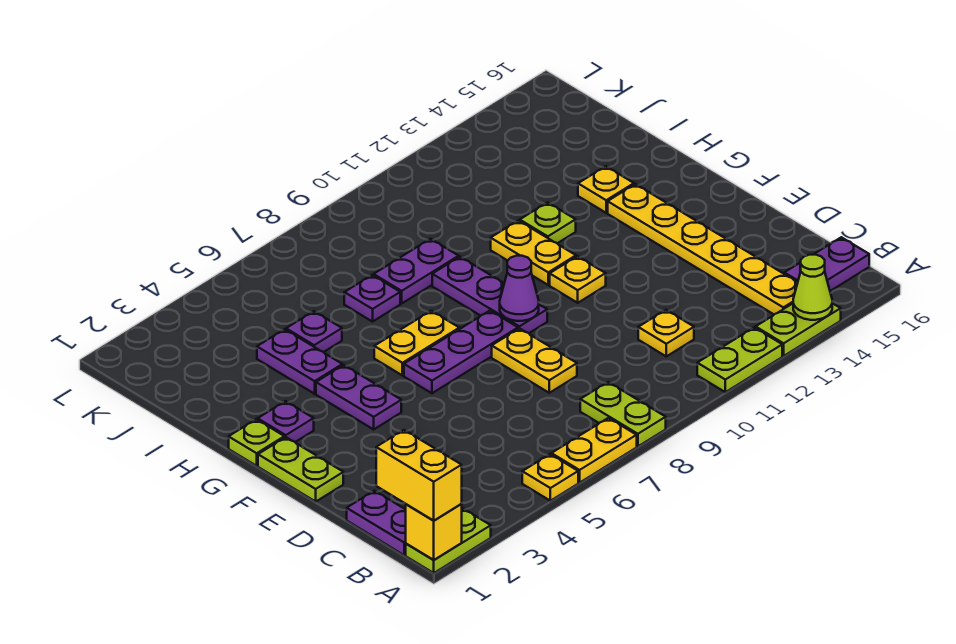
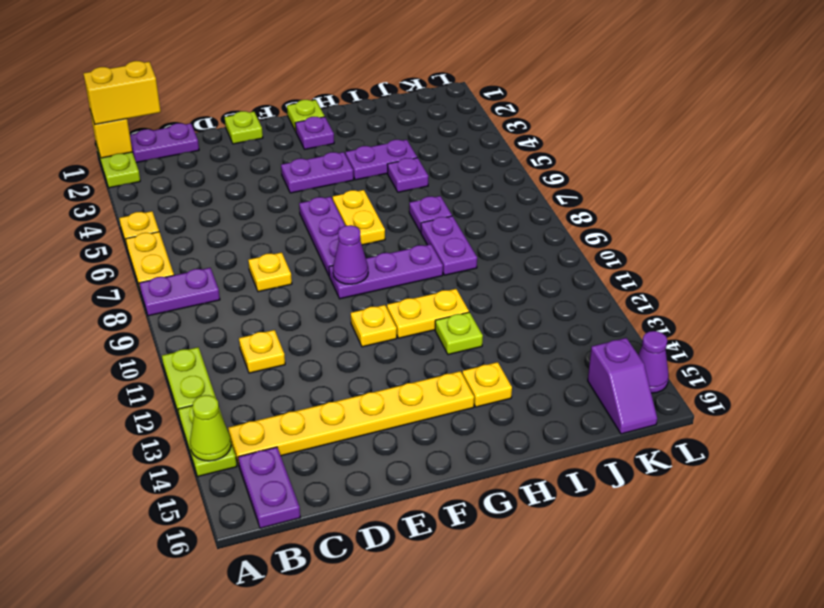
lime 1x2 plate [580,382,666,446] -> purple 1x2 plate [139,268,220,316]
yellow 1x2 plate [492,328,577,393] -> yellow 1x1 plate [248,252,292,292]
lime 1x2 plate [258,437,343,502] -> lime 1x1 plate [225,111,263,144]
none -> purple 1x2 slope [588,338,657,434]
none -> purple 1x1 cone [638,331,669,393]

